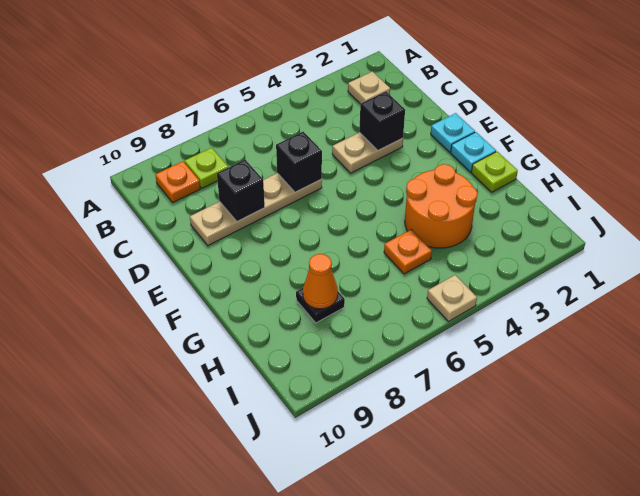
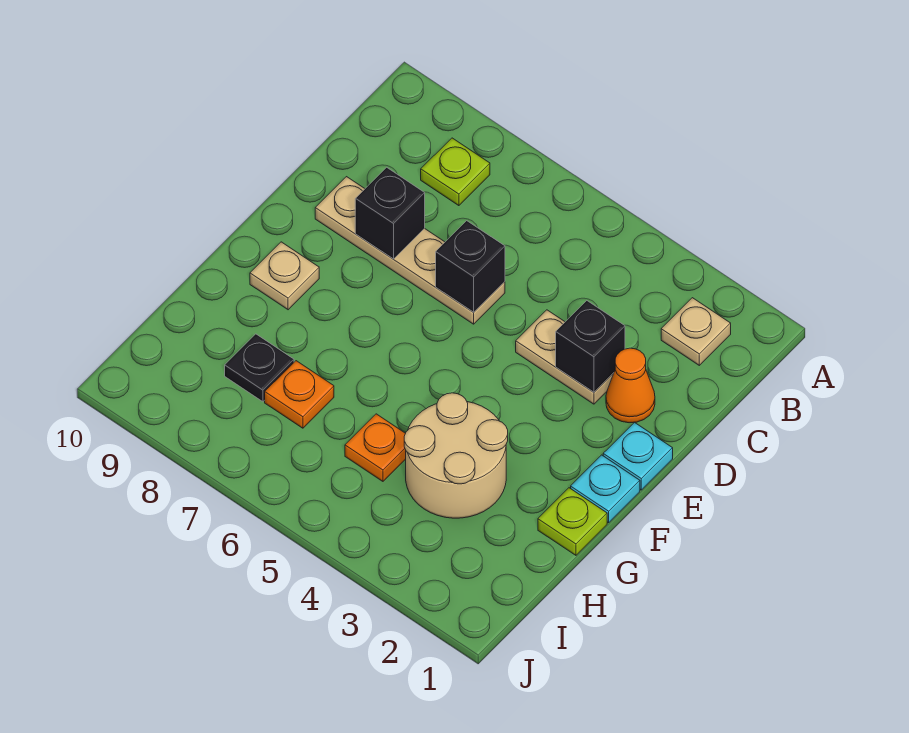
orange 1x1 plate [155,161,200,202] -> orange 1x1 plate moved to [265,361,334,428]
orange 2x2 round brick [405,164,478,248] -> tan 2x2 round brick [404,393,508,518]
orange 1x1 cone [303,254,338,309] -> orange 1x1 cone moved to [606,348,655,423]
tan 1x1 plate [427,275,477,321] -> tan 1x1 plate moved to [250,242,319,310]

